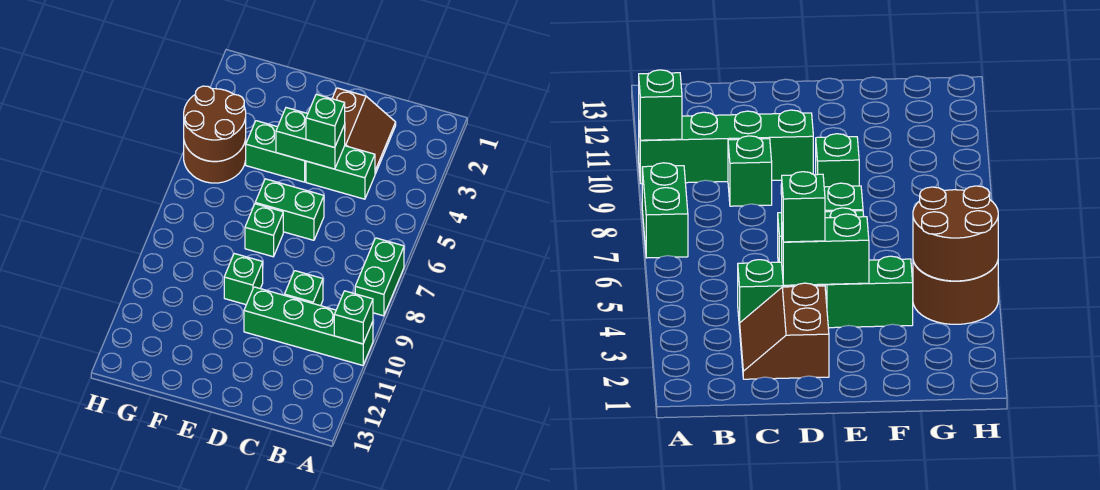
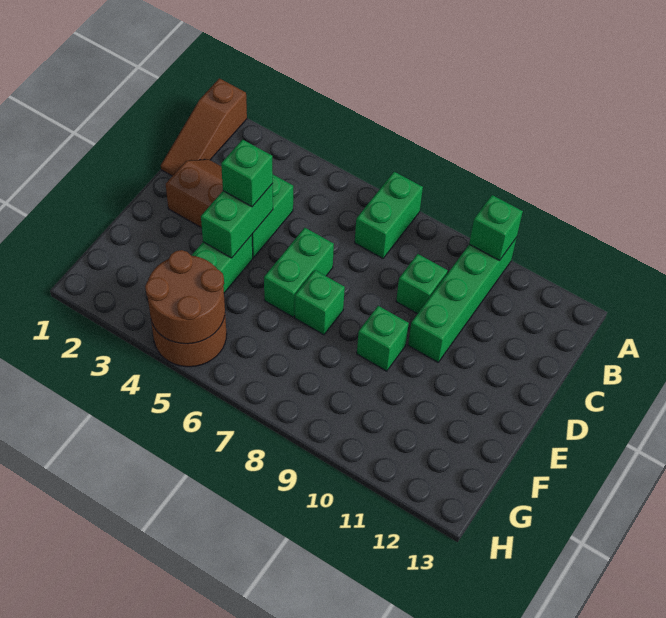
none -> brown 1x3 slope [161,78,247,176]
green 1x2 brick [355,238,404,316] -> green 1x2 brick turned to [355,172,423,258]

